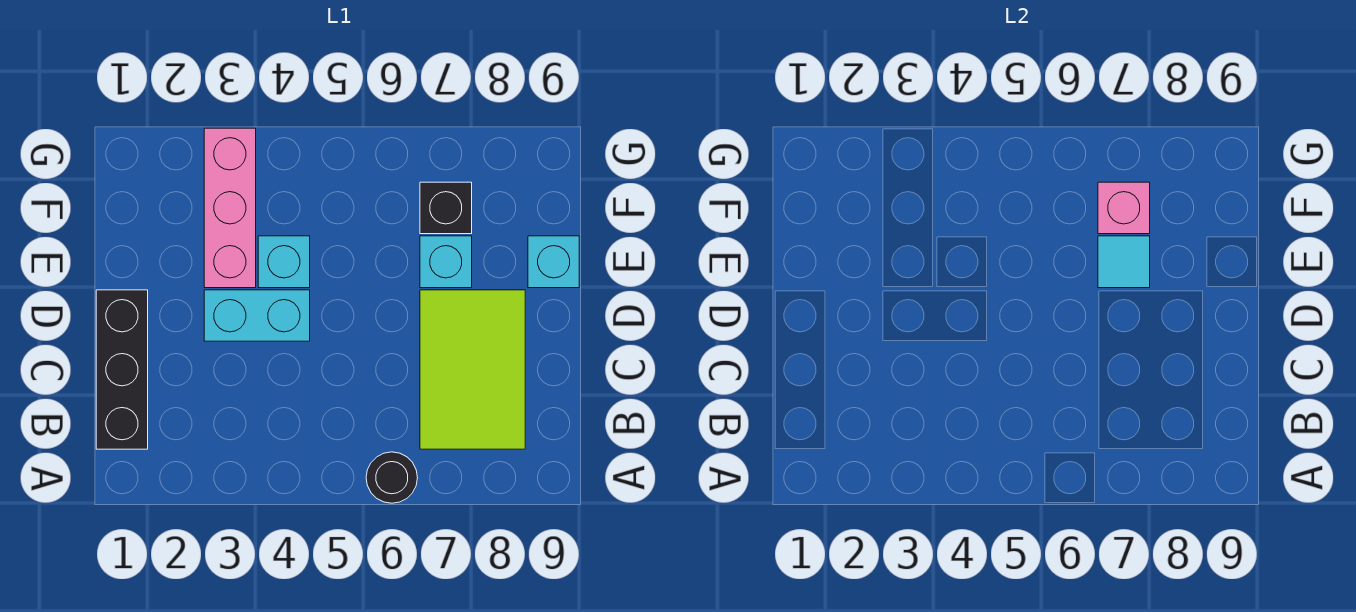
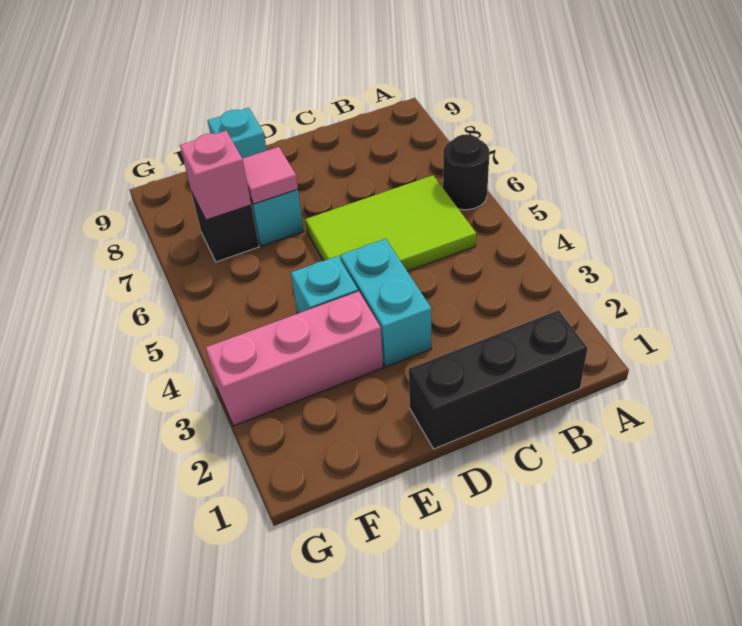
lime 2x3 tile [420,290,525,449] -> lime 2x3 tile moved to [305,175,476,271]
cyan 1x1 tile [1098,236,1150,288] -> pink 1x1 tile [242,147,298,204]

